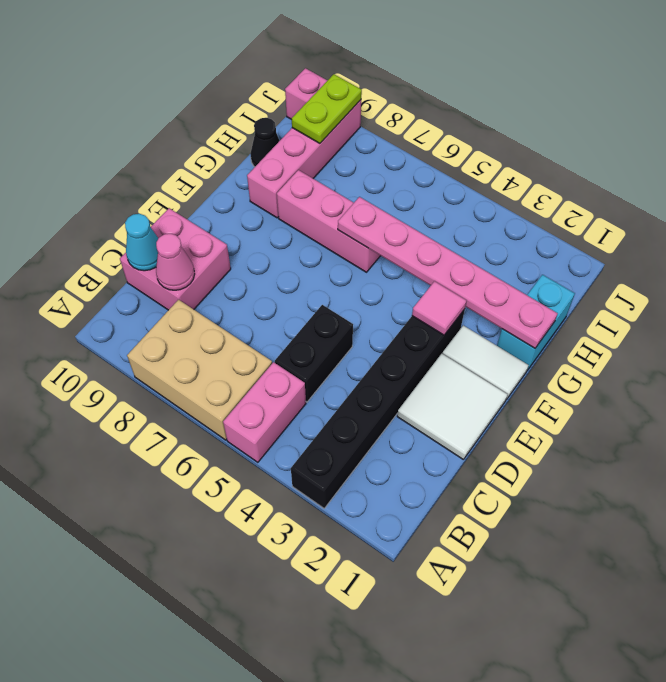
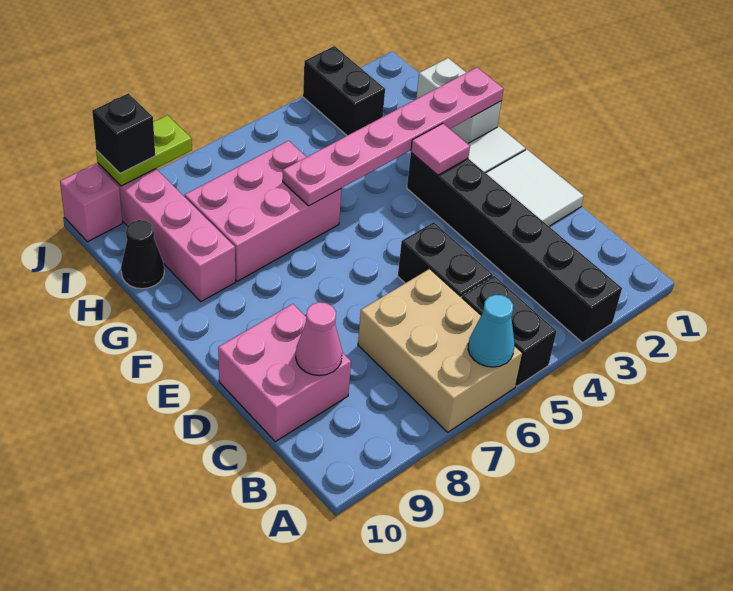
pink 1x2 brick [223,362,306,462] -> black 1x2 brick [462,276,557,386]
tan 2x3 brick [127,300,272,440] -> tan 2x3 brick turned to [358,269,523,432]
cyan 1x1 cone [125,214,158,271] -> cyan 1x1 cone moved to [468,295,514,367]
cyan 1x2 brick [497,275,575,370] -> white 1x2 brick [416,58,502,144]
pink 1x3 brick [277,170,381,272] -> pink 2x3 brick [185,141,341,281]
none -> black 1x2 brick [303,46,385,136]
lime 1x2 plate [292,74,362,143] -> lime 1x2 plate turned to [96,115,192,186]
none -> black 1x1 brick [92,93,155,173]

